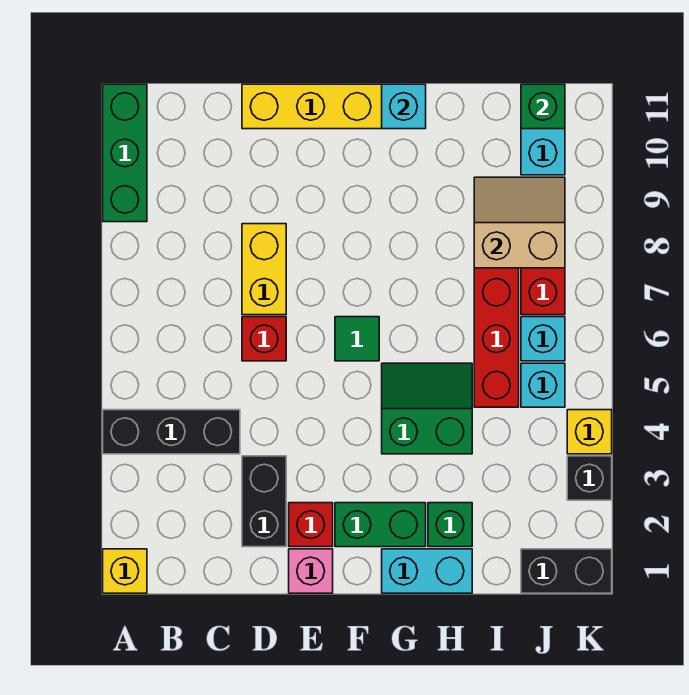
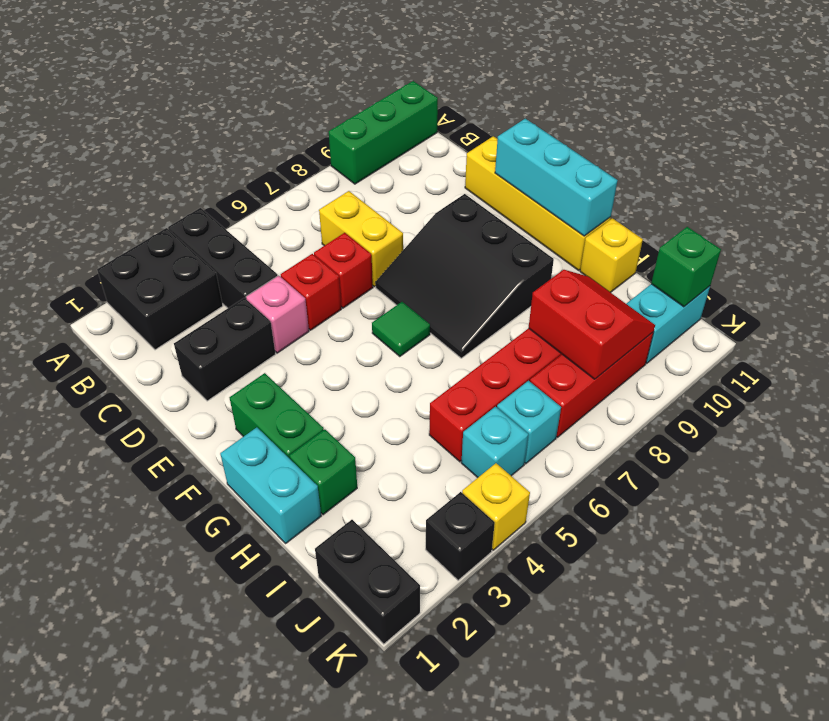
yellow 1x1 brick [103,549,147,593] -> yellow 1x1 brick moved to [580,218,643,293]
none -> black 2x2 brick [97,228,223,350]
yellow 1x2 brick [242,224,286,315] -> yellow 1x2 brick turned to [319,191,403,287]
pink 1x1 brick [289,549,333,593] -> pink 1x1 brick moved to [246,275,309,353]
red 1x1 brick [289,503,333,547] -> red 1x1 brick moved to [281,254,341,330]
none -> black 3x3 slope [375,194,554,358]
green 2x2 slope [382,363,472,454] -> none
cyan 1x1 brick [382,84,426,129] -> cyan 1x3 brick [495,119,617,236]
tan 2x2 slope [474,177,565,268] -> red 2x2 slope [529,270,655,379]

